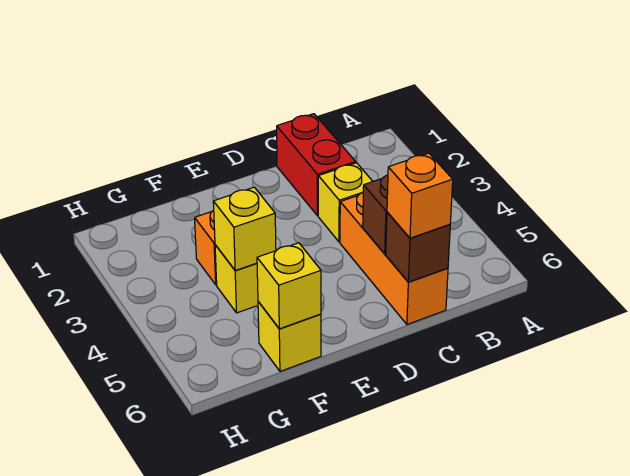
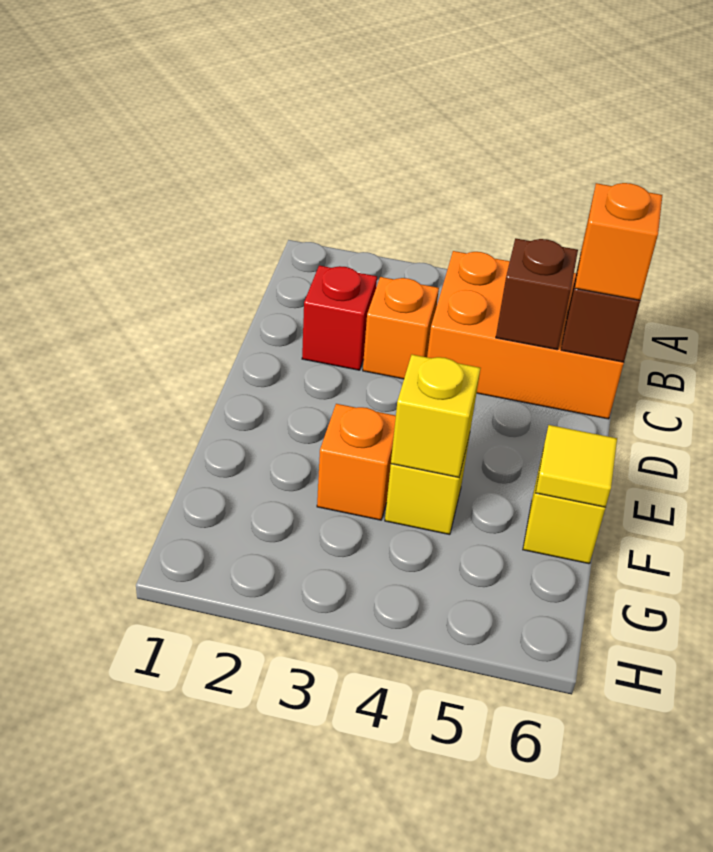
red 1x2 brick [277,114,356,216] -> red 1x1 brick [302,266,377,370]
yellow 1x1 brick [318,163,373,242] -> orange 1x1 brick [363,277,439,379]
orange 1x3 brick [340,192,448,324] -> orange 2x3 brick [427,251,624,419]
yellow 1x1 brick [257,243,321,329] -> yellow 1x1 tile [536,425,617,507]

